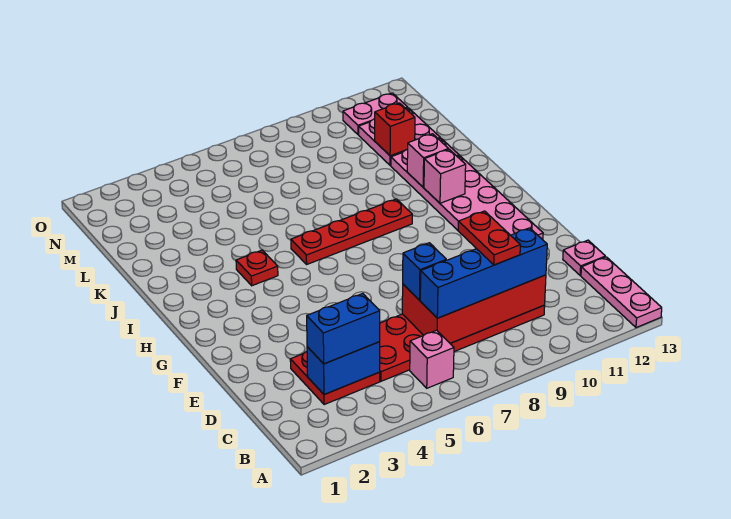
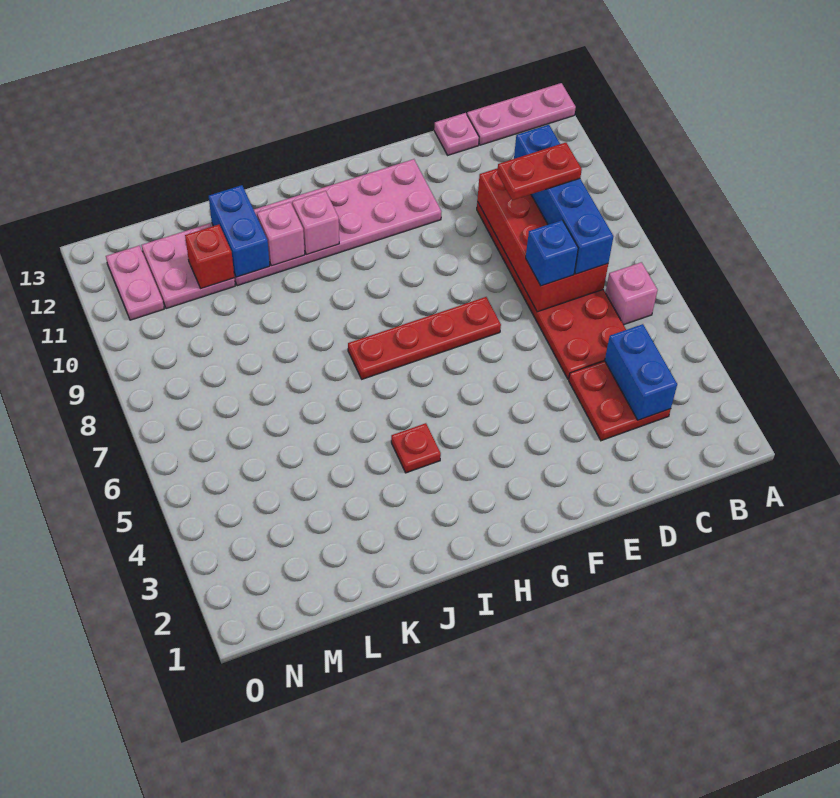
blue 1x2 brick [307,294,380,364] -> blue 1x2 brick moved to [209,185,270,277]
red 1x4 plate [291,199,412,264] -> red 1x4 plate turned to [348,297,501,379]

